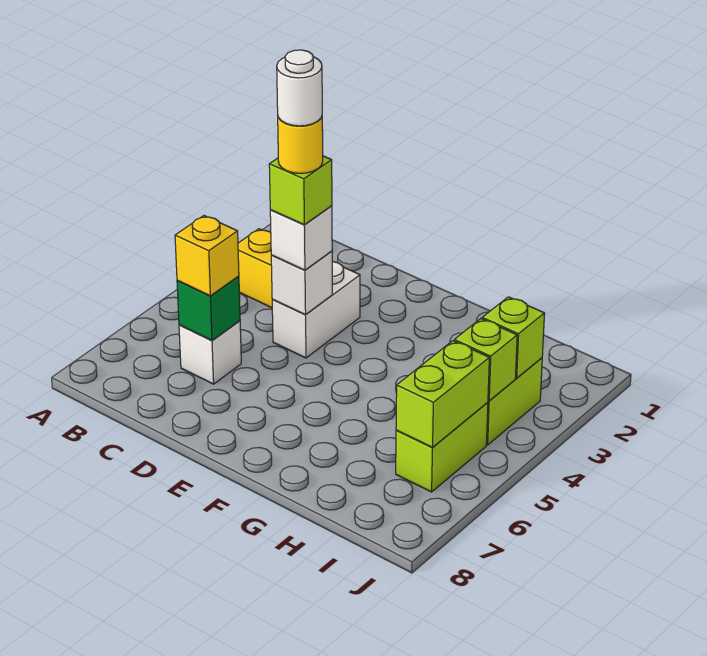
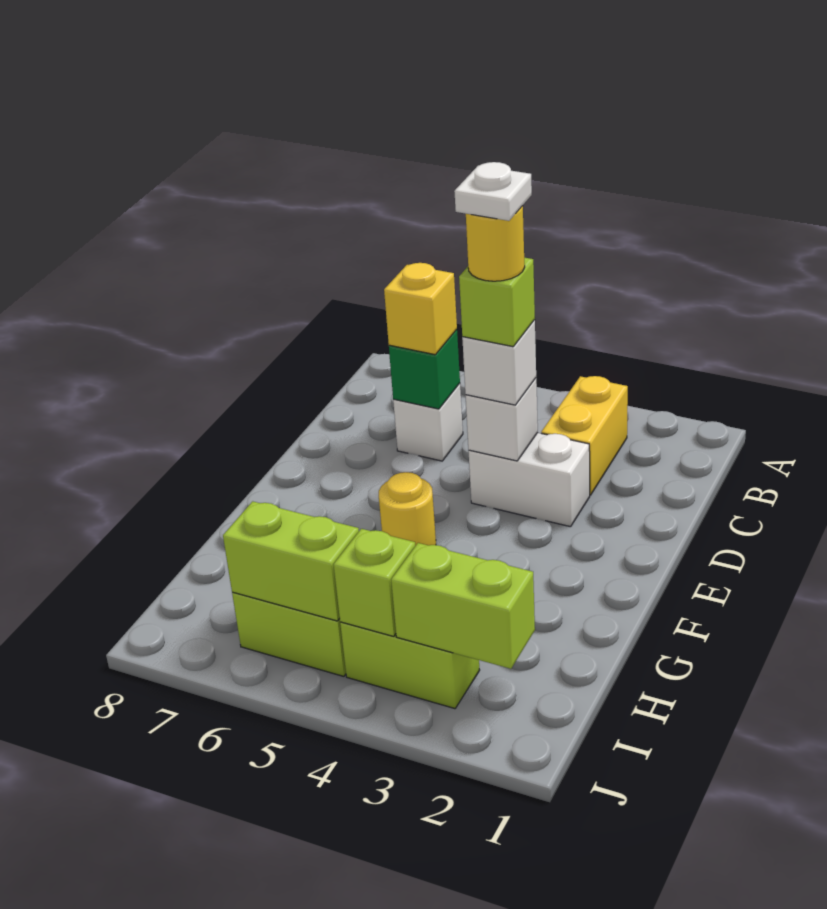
white 1x1 round brick [277,50,322,126] -> white 1x1 plate [454,162,532,221]
none -> yellow 1x1 round brick [379,472,436,546]
lime 1x1 brick [482,297,545,378] -> lime 1x2 brick [391,543,535,669]

